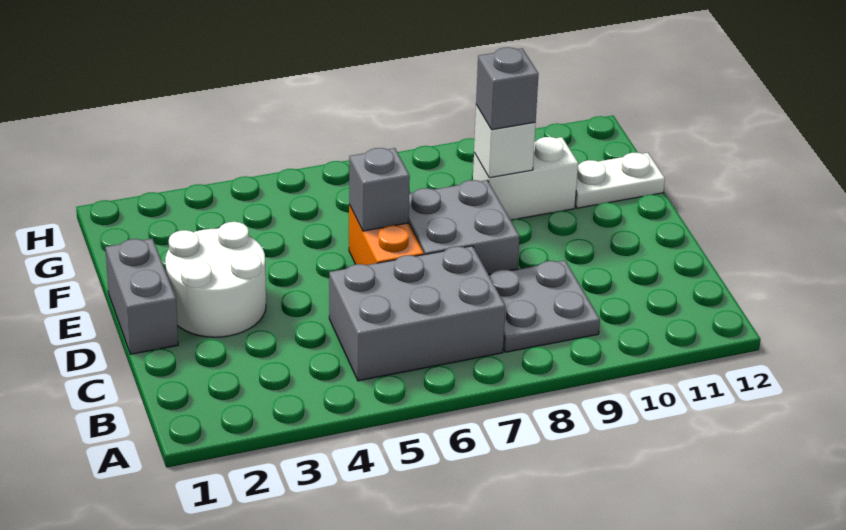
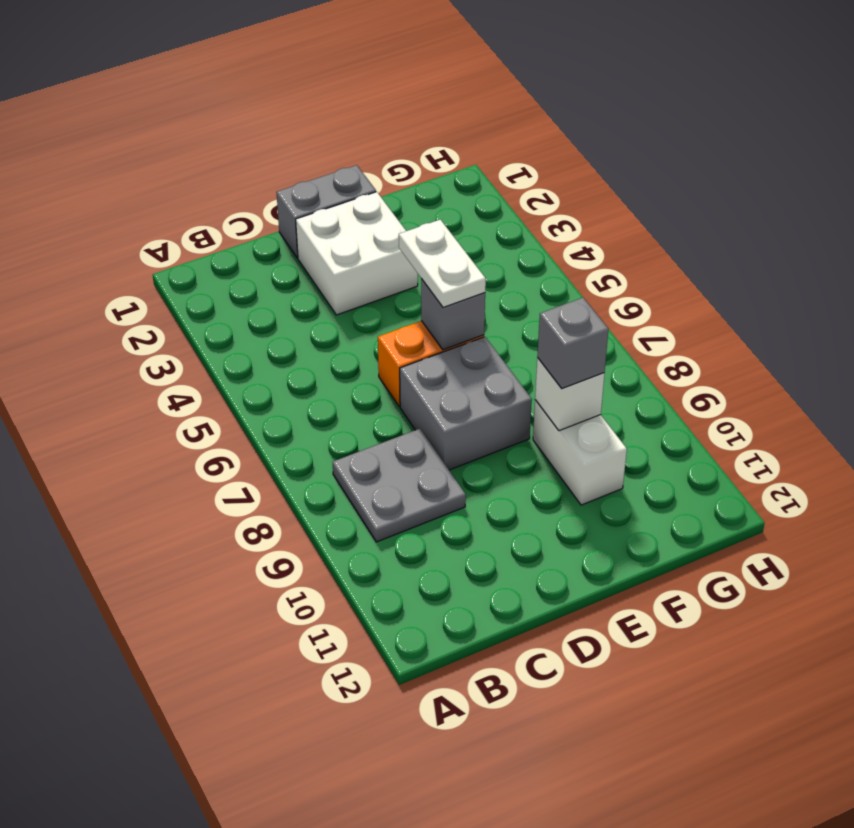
grey 2x3 brick [329,246,505,381] -> none
white 2x2 round brick [165,222,266,337] -> white 2x2 brick [296,192,418,315]
white 1x2 plate [575,153,665,208] -> white 1x2 plate moved to [399,220,486,307]

